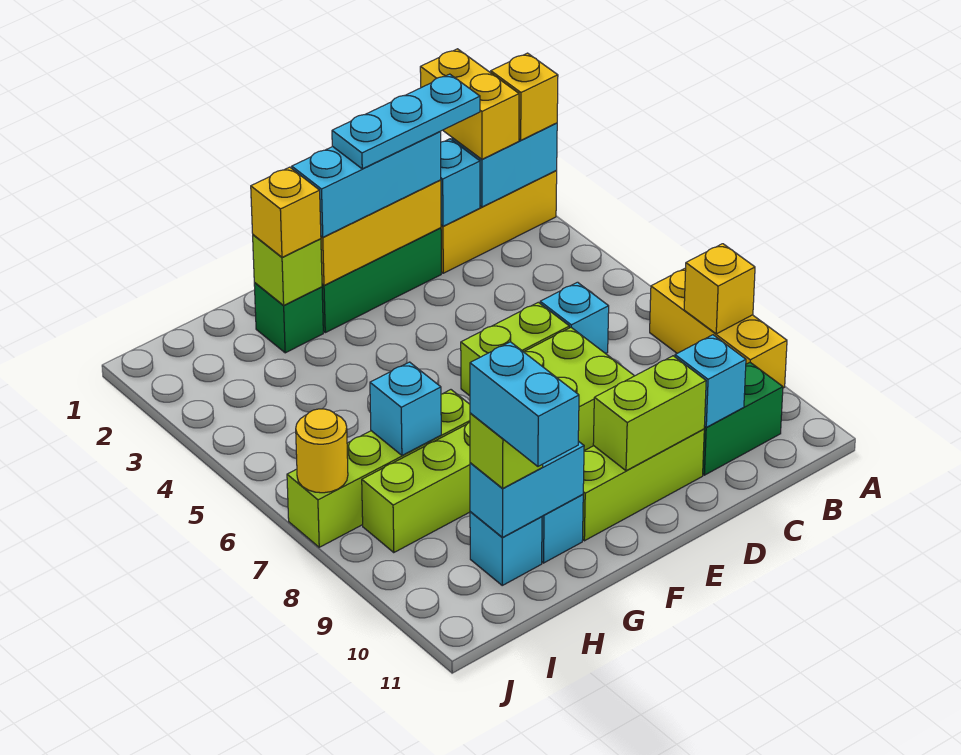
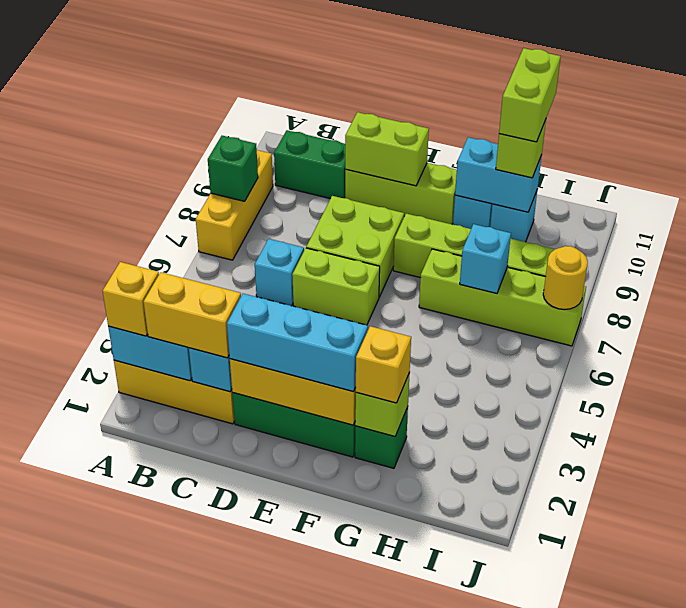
yellow 1x1 brick [684,244,755,334] -> green 1x1 brick [208,136,258,201]
yellow 1x2 brick [420,49,519,159] -> yellow 1x2 brick turned to [144,272,241,358]
cyan 1x3 plate [332,74,480,169] -> none
cyan 1x1 brick [675,335,746,428] -> none
cyan 1x2 brick [470,342,579,466] -> lime 1x2 brick [499,48,561,142]

